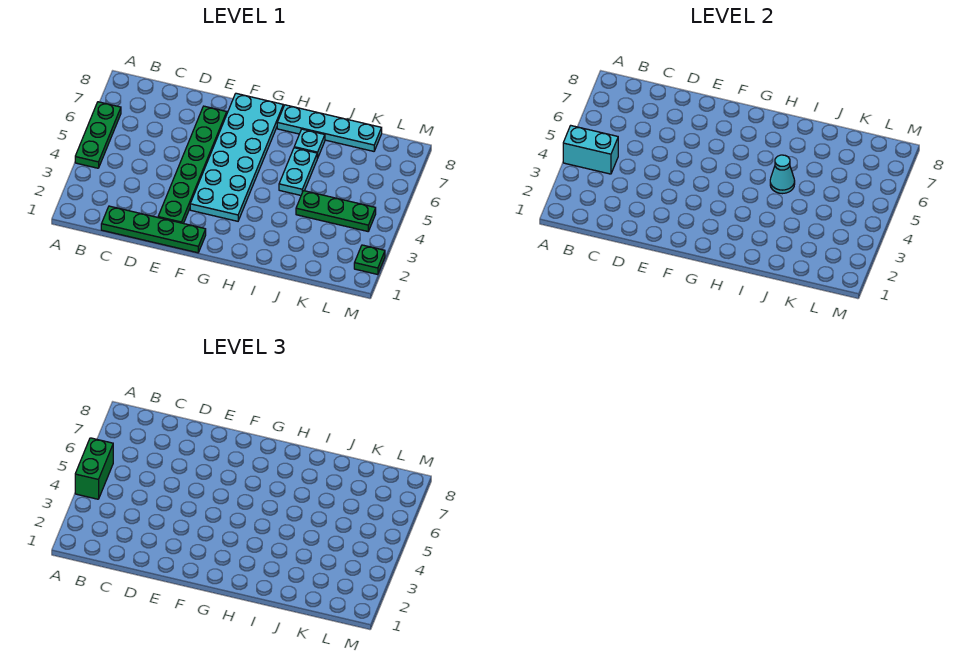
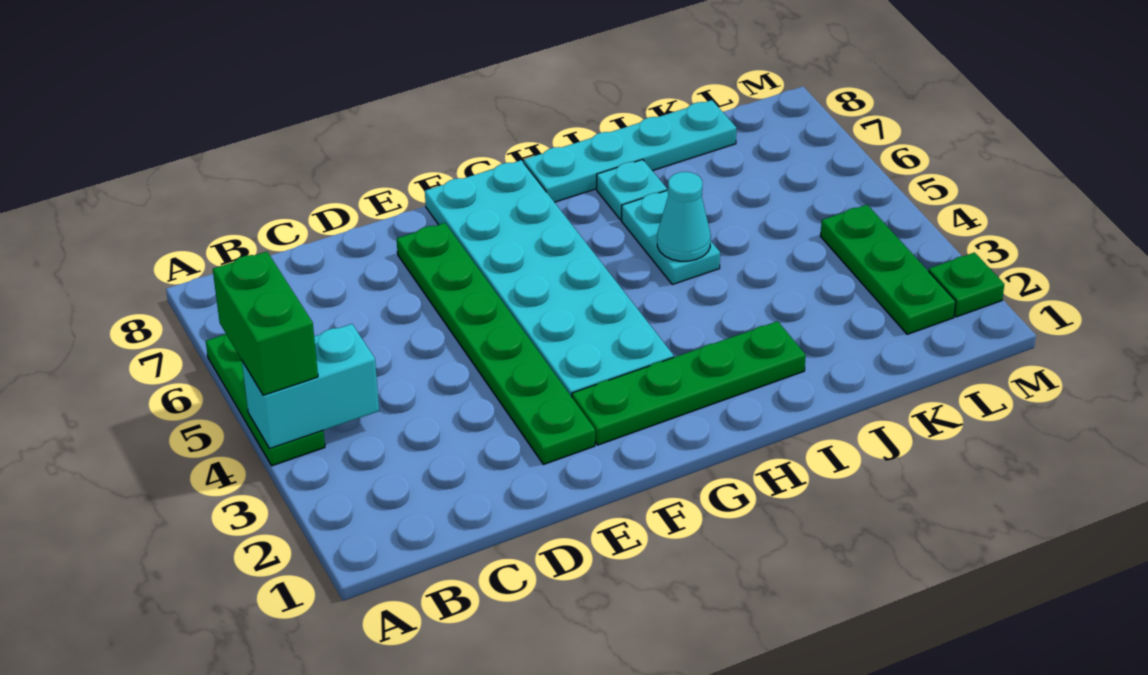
green 1x4 plate [101,206,206,253] -> green 1x4 plate moved to [572,321,806,445]
green 1x3 plate [296,191,376,231] -> green 1x3 plate turned to [820,205,956,334]

